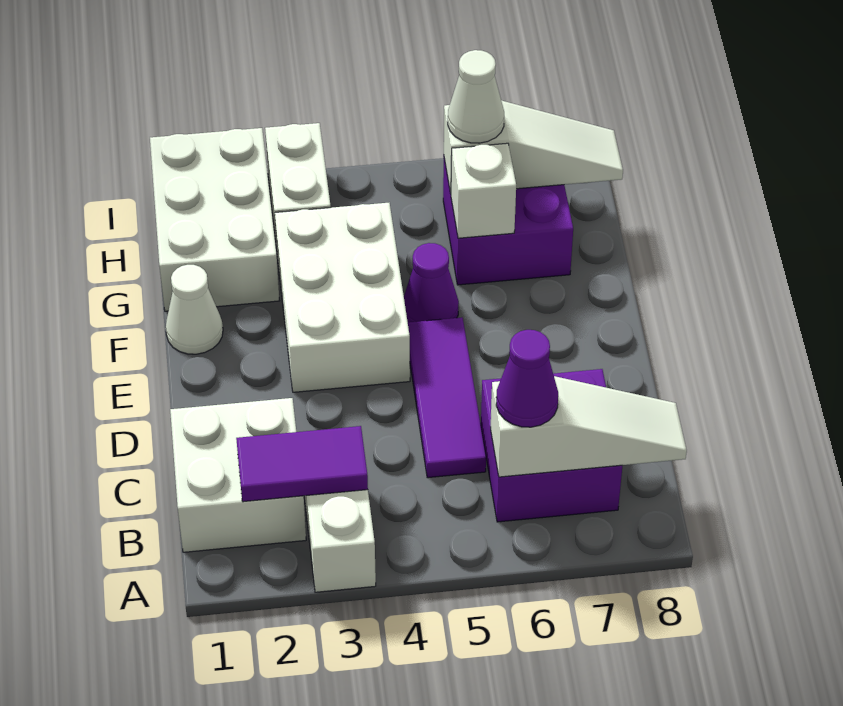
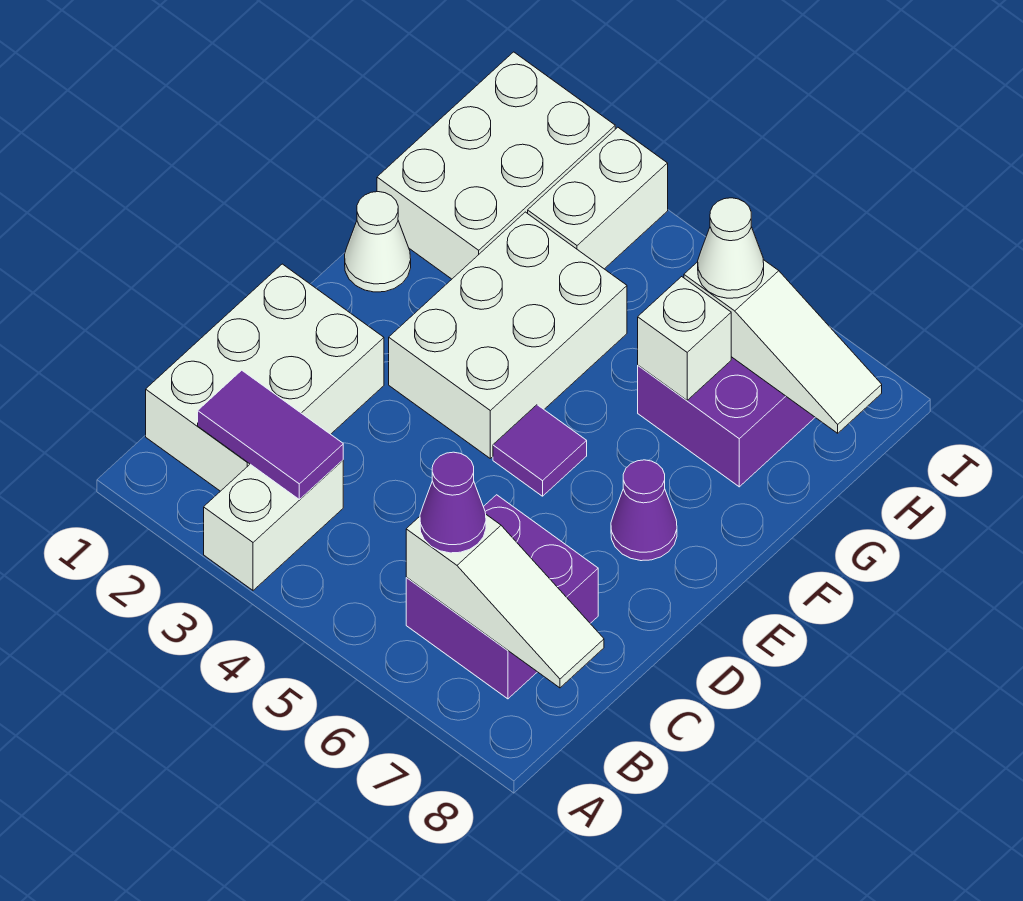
white 2x2 brick [170,398,306,552] -> white 2x3 brick [146,264,384,491]
purple 1x3 tile [408,317,486,478] -> purple 1x1 tile [493,405,587,496]
purple 1x1 cone [404,243,459,322] -> purple 1x1 cone moved to [611,460,677,561]

